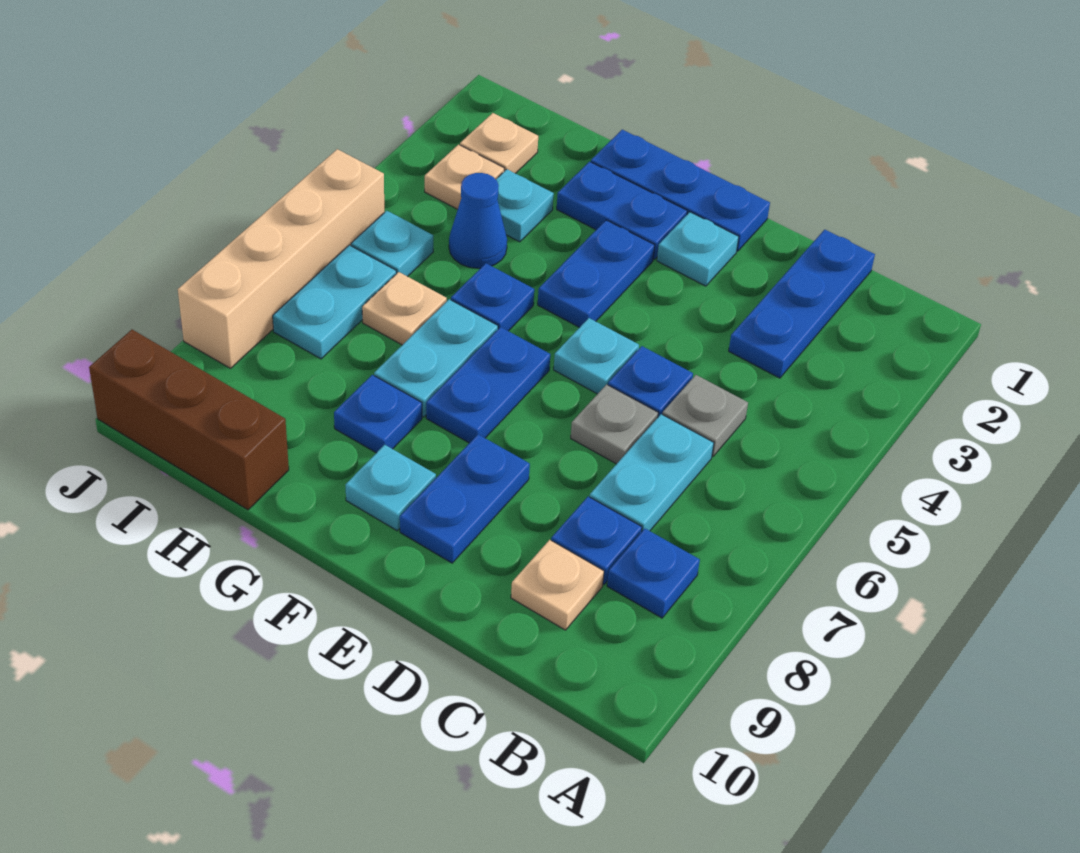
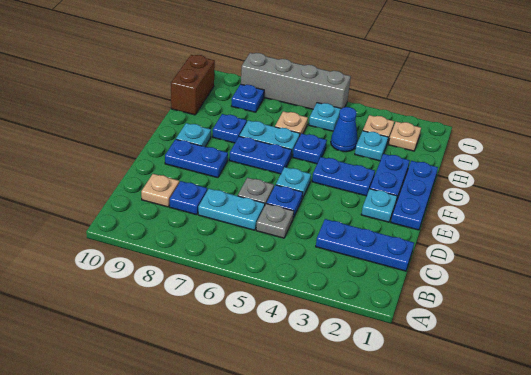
blue 1x1 plate [607,529,700,618] -> blue 1x1 plate moved to [232,84,264,112]
brown 1x3 brick [89,330,289,510] -> brown 1x2 brick [171,55,215,115]
cyan 1x2 plate [273,245,396,359] -> none
tan 1x4 brick [178,149,384,368] -> grey 1x4 brick [241,53,351,109]

